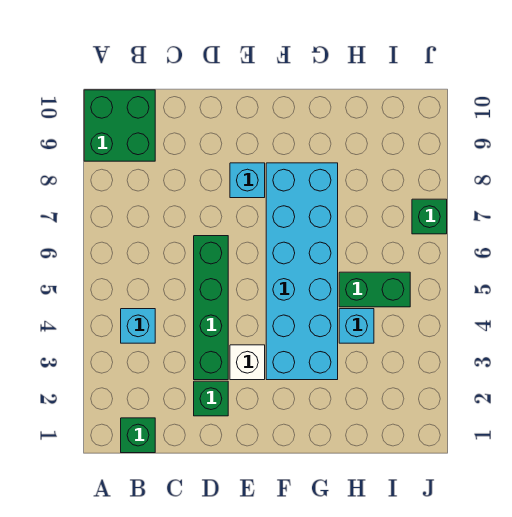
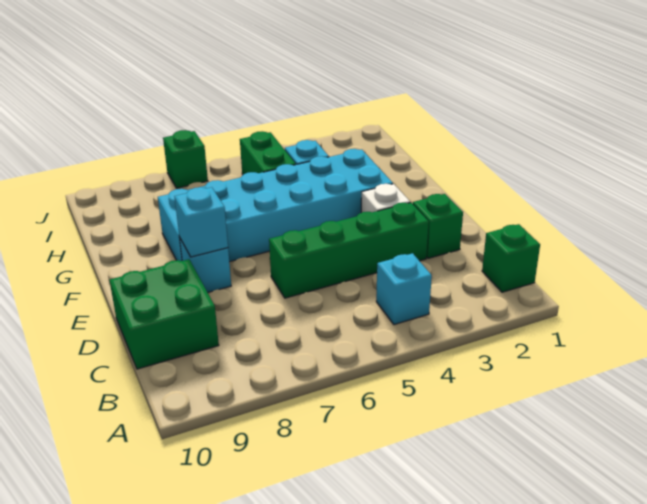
green 2x2 brick [84,90,155,161] -> green 2x2 brick moved to [110,259,219,369]
none -> cyan 1x1 brick [175,187,228,257]

